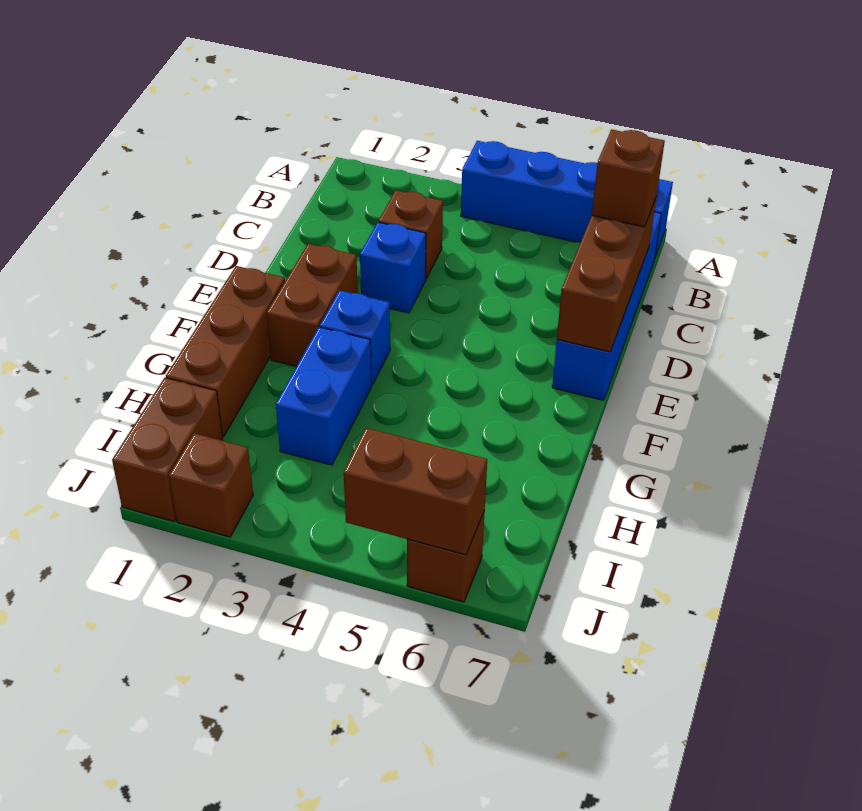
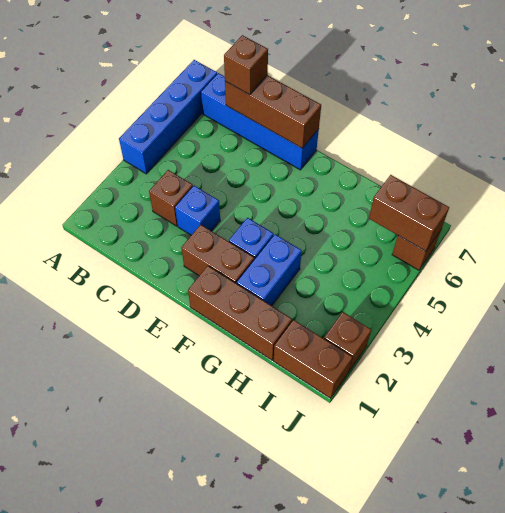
blue 1x2 brick [276,327,371,465] -> blue 1x2 brick turned to [237,234,302,306]
brown 1x2 brick [344,428,487,555] -> brown 1x2 brick turned to [369,175,449,251]

